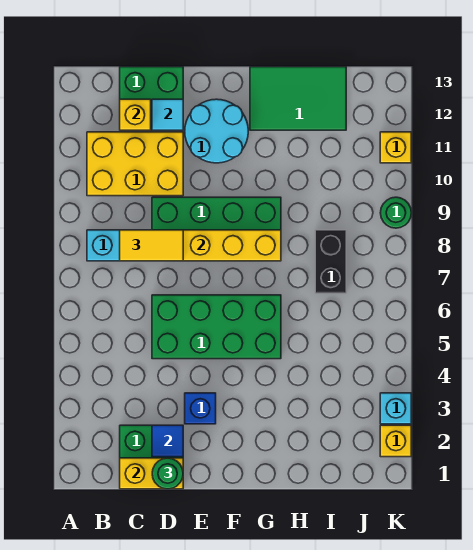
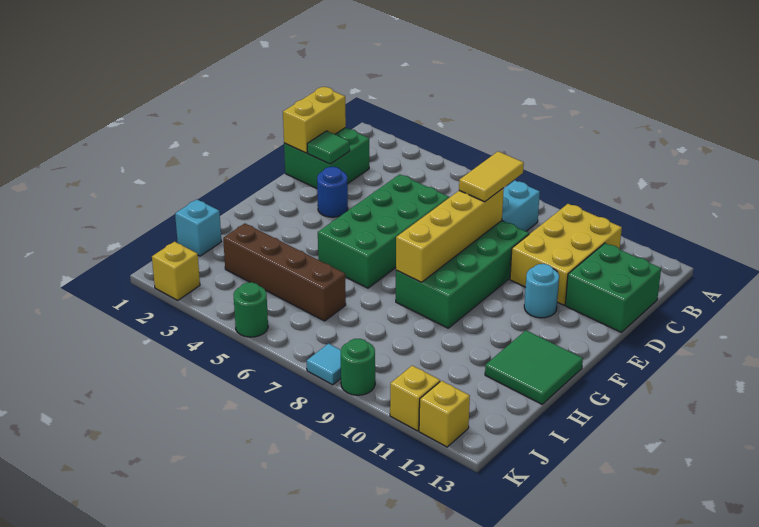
yellow 1x1 brick [120,99,151,130] -> yellow 1x1 brick moved to [419,381,470,447]
green 1x1 round brick [152,458,183,489] -> green 1x1 round brick moved to [233,282,268,337]
blue 1x1 tile [152,425,183,457] -> green 1x1 tile [307,131,350,164]
cyan 1x1 tile [152,99,183,130] -> cyan 1x1 tile moved to [307,344,341,385]
blue 1x1 brick [185,393,216,424] -> blue 1x1 round brick [317,167,348,217]
cyan 2x2 round brick [185,99,248,163] -> cyan 1x1 round brick [524,264,559,318]
green 2x3 tile [250,67,346,130] -> green 2x2 tile [485,330,583,404]
none -> brown 1x4 brick [223,223,346,321]
black 1x2 brick [315,230,346,293] -> none
cyan 1x1 brick [380,393,411,424] -> cyan 1x1 brick moved to [175,199,222,256]

